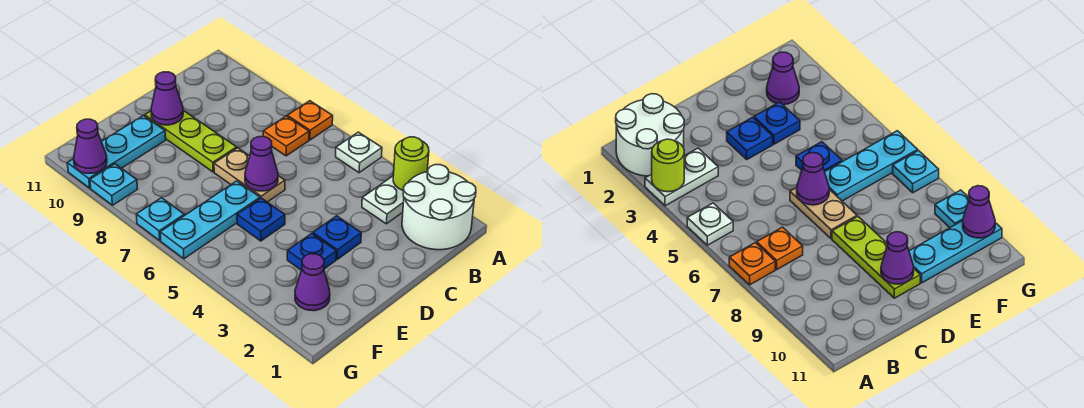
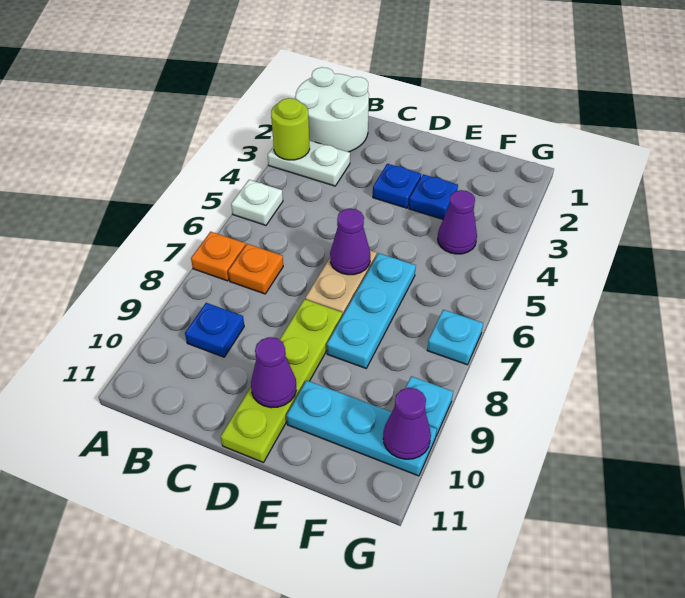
lime 1x3 plate [145,110,237,172] -> lime 1x4 plate [221,299,342,463]
blue 1x1 plate [237,198,285,241] -> blue 1x1 plate moved to [185,303,244,357]
cyan 1x3 plate [160,181,260,259] -> cyan 1x3 plate turned to [327,253,416,368]
purple 1x1 cone [295,254,330,311] -> purple 1x1 cone moved to [438,190,477,254]

